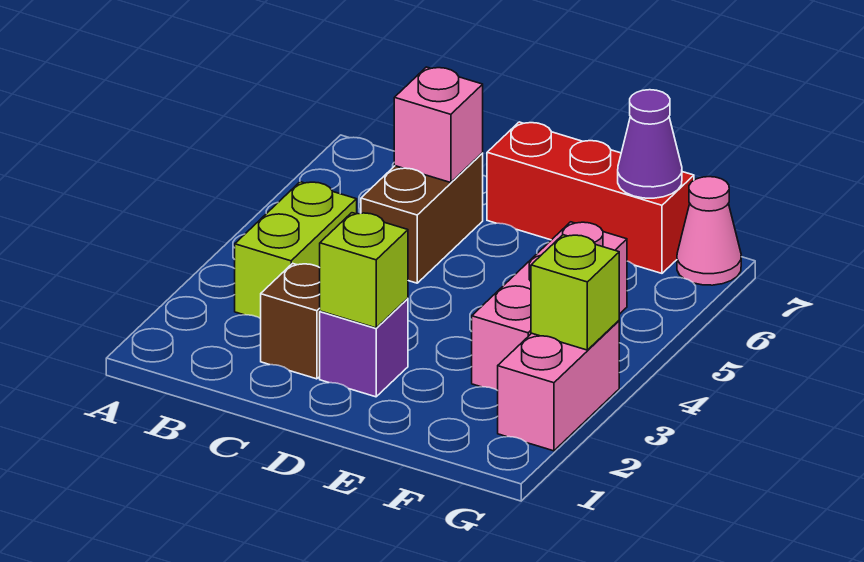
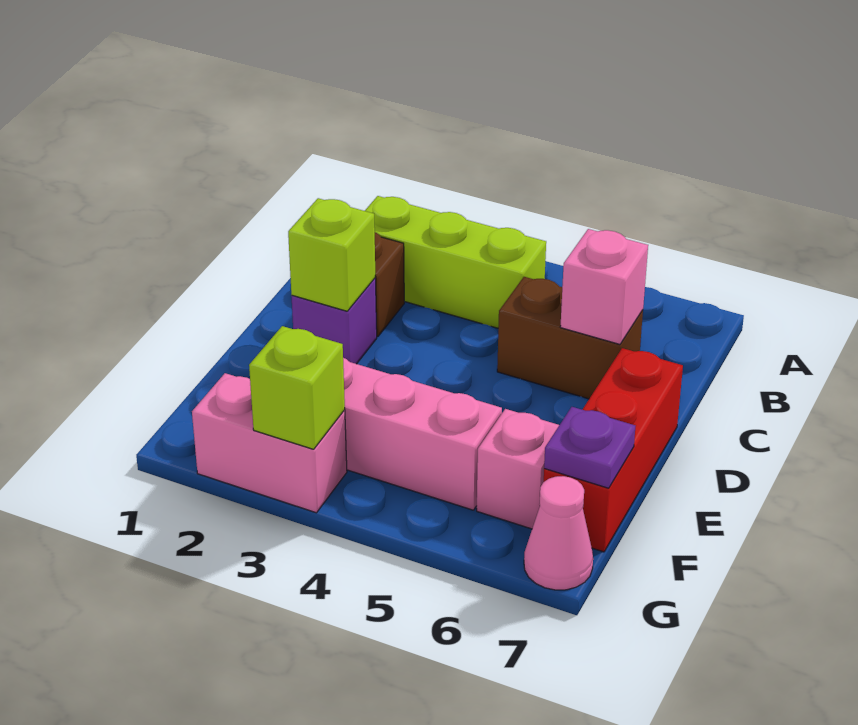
lime 1x2 brick [235,182,357,319] -> lime 1x3 brick [365,196,546,328]
none -> pink 1x1 brick [477,409,559,529]
purple 1x1 cone [618,90,682,198] -> purple 1x1 plate [544,407,635,488]

